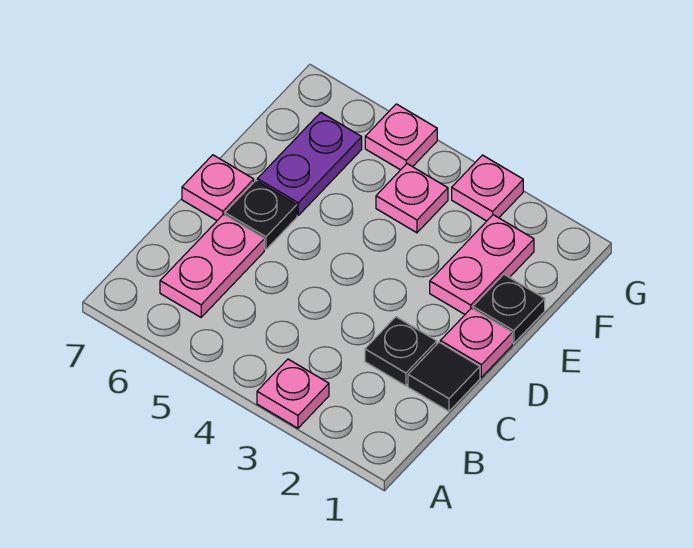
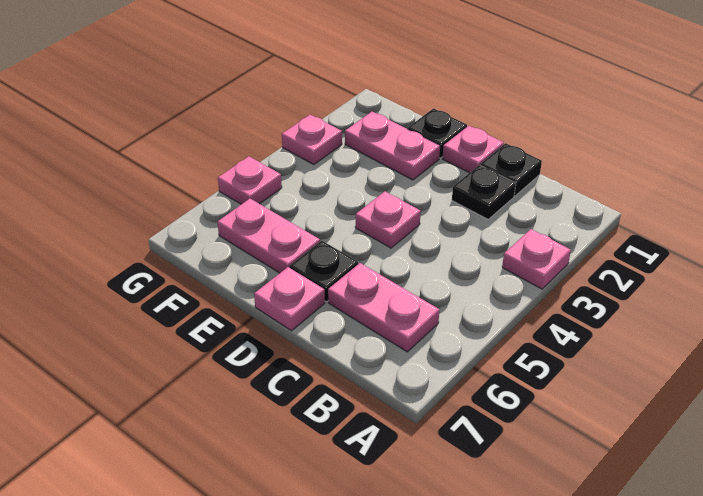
black 1x1 tile [408,342,480,411] -> black 1x1 plate [480,143,542,196]
purple 1x2 plate [257,112,362,215] -> pink 1x2 plate [218,199,320,273]
pink 1x1 plate [376,164,448,233] -> pink 1x1 plate moved to [355,191,421,248]

